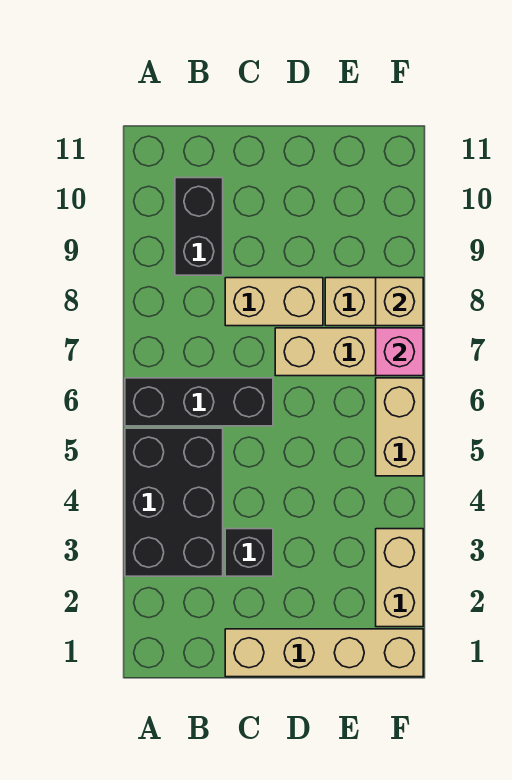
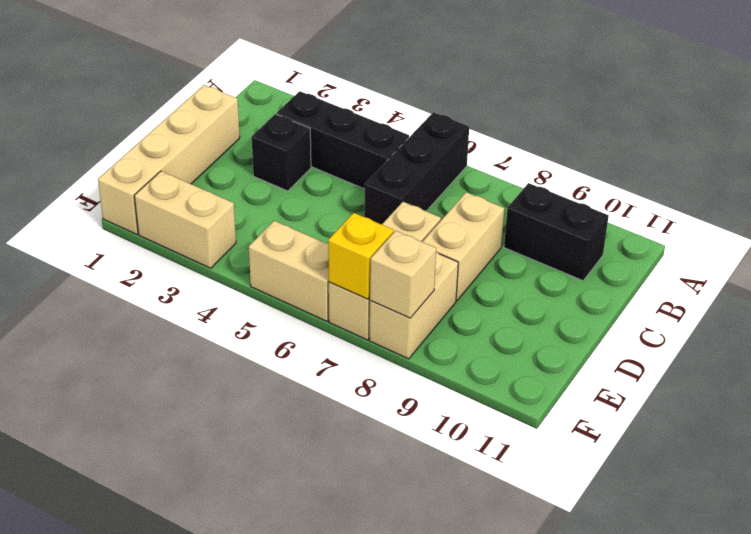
black 2x3 brick [125,428,223,576] -> black 1x3 brick [277,91,409,189]
pink 1x1 brick [376,328,423,376] -> yellow 1x1 brick [328,213,394,299]

